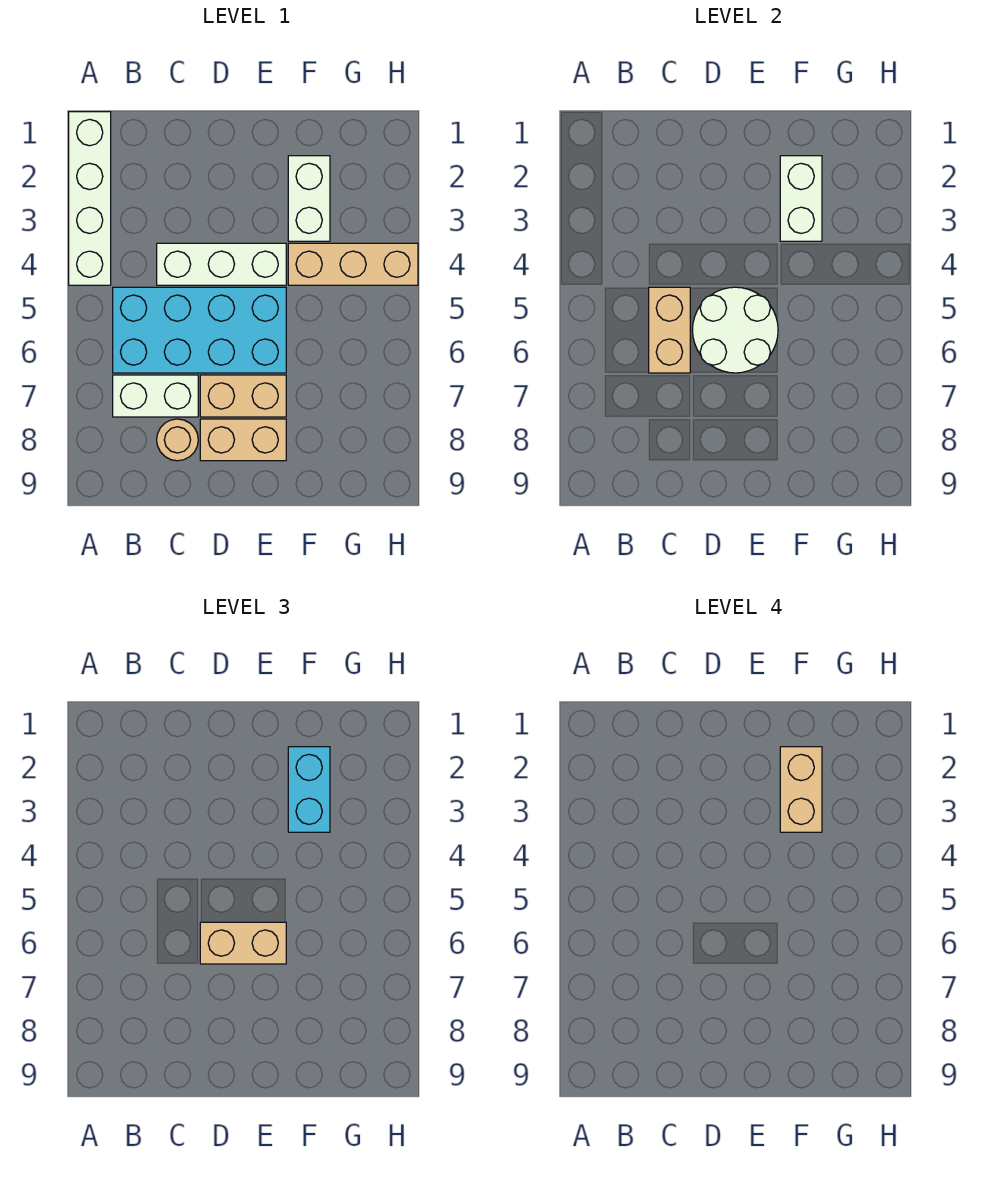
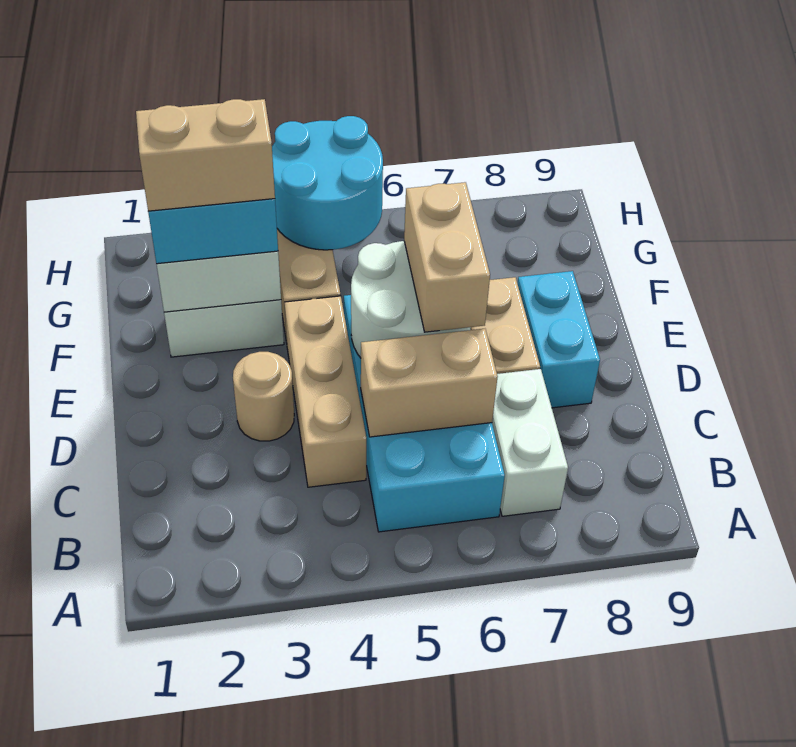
white 1x4 brick [69,112,111,285] -> none
white 1x3 brick [157,243,286,285] -> tan 1x3 brick [284,296,366,487]
tan 1x1 round brick [157,419,198,461] -> tan 1x1 round brick moved to [233,352,294,441]
tan 1x2 brick [200,419,286,461] -> cyan 1x2 brick [518,271,600,408]
none -> cyan 2x2 round brick [272,116,383,250]

